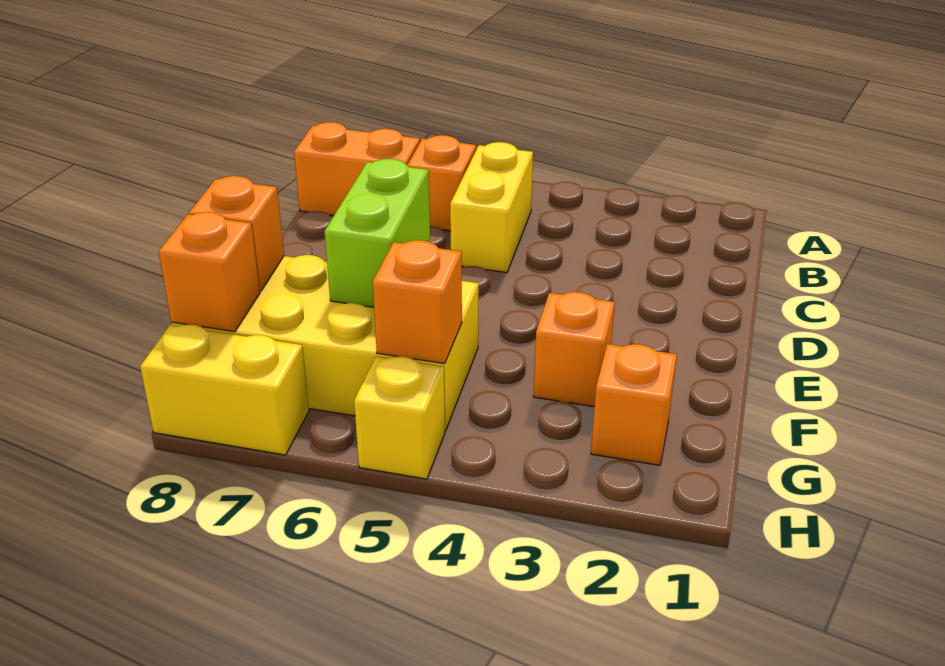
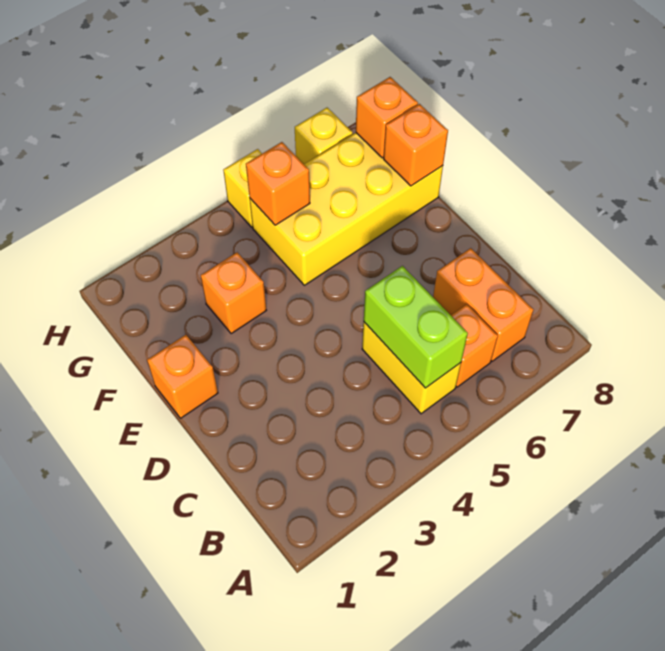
orange 1x2 brick [294,122,420,216] -> orange 1x2 brick turned to [433,248,534,361]
lime 1x2 brick [324,159,430,307] -> lime 1x2 brick moved to [364,266,468,388]
orange 1x1 brick [591,344,677,465] -> orange 1x1 brick moved to [147,335,218,418]
yellow 1x2 brick [140,325,309,455] -> yellow 1x1 brick [295,108,353,164]

